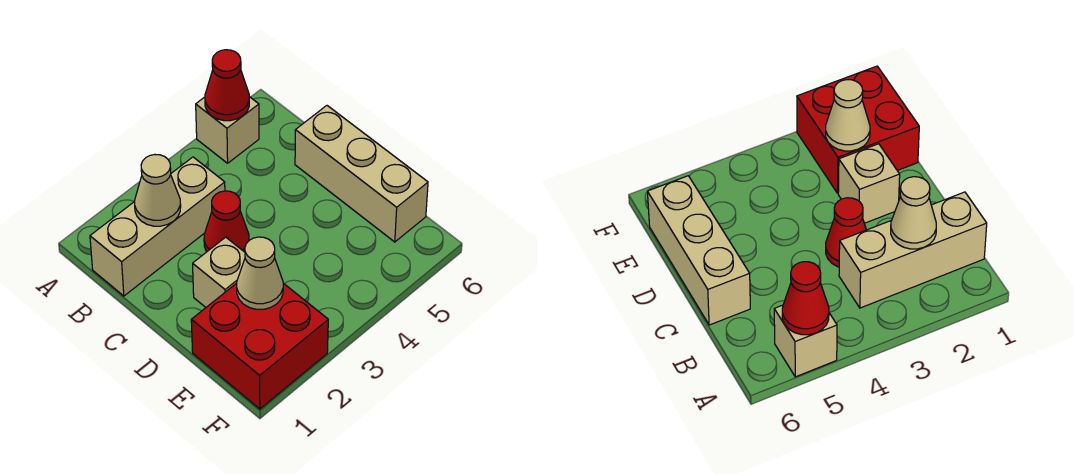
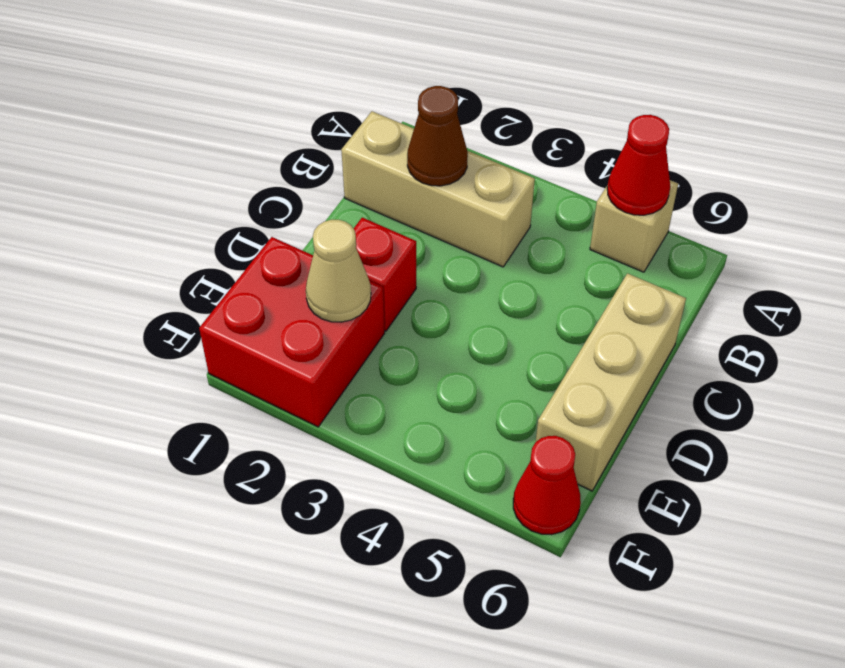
tan 1x1 cone [135,155,181,226] -> brown 1x1 cone [407,86,468,186]
red 1x1 cone [204,191,249,252] -> red 1x1 cone moved to [513,436,581,535]
tan 1x1 brick [193,237,245,307] -> red 1x1 brick [354,218,416,331]

